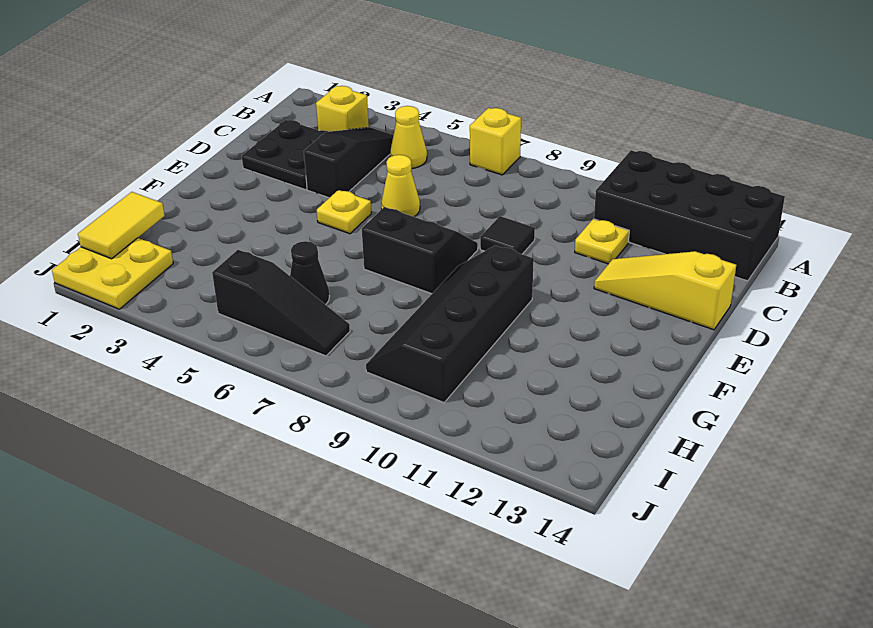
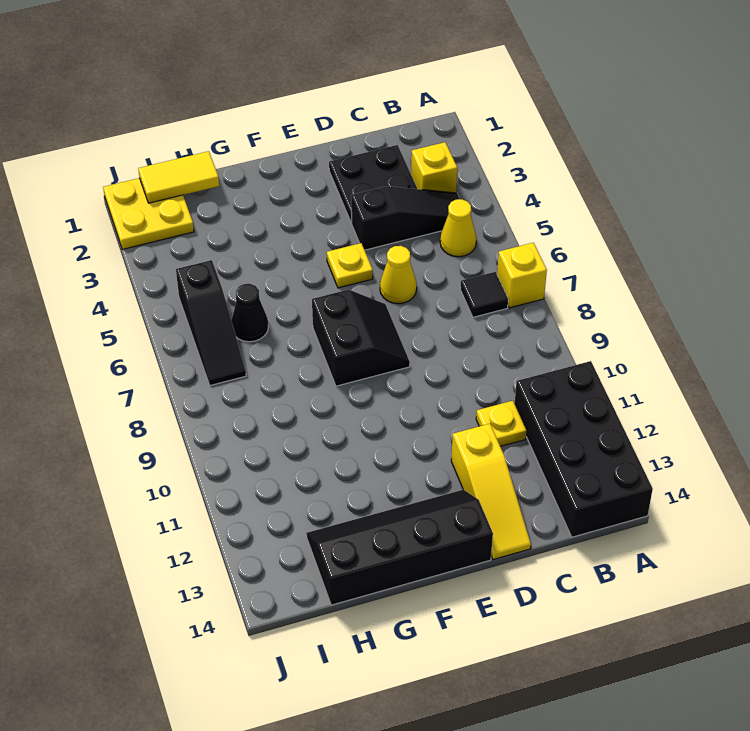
black 1x1 tile [480,216,535,254] -> black 1x1 tile moved to [460,272,508,317]
yellow 1x3 slope [594,251,736,330] -> yellow 1x3 slope turned to [451,424,531,559]
black 2x4 slope [366,245,534,403] -> black 2x4 slope moved to [306,490,493,605]

